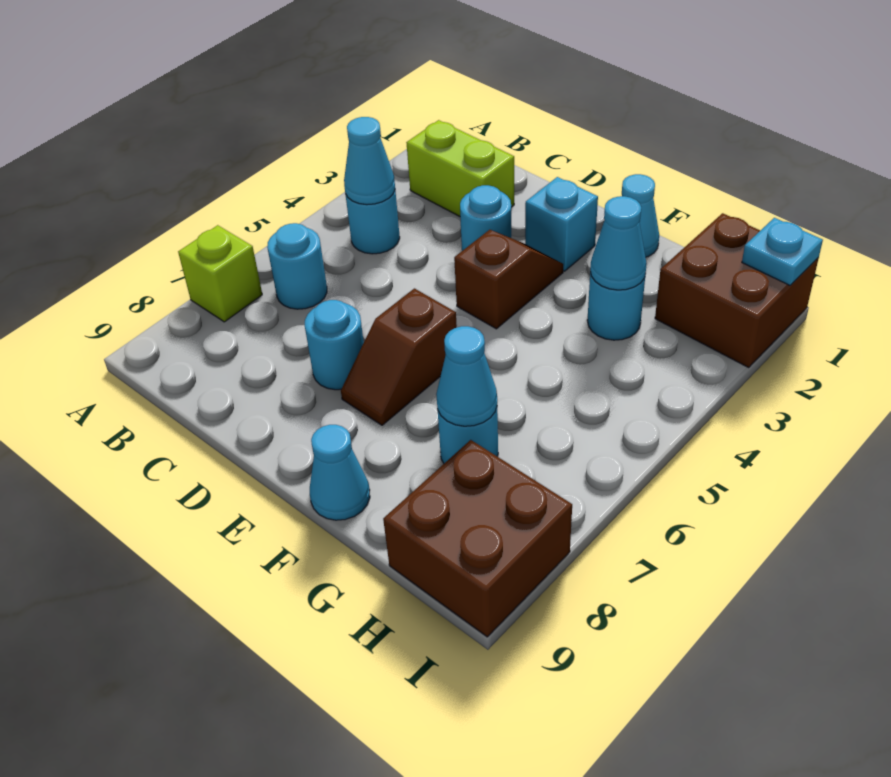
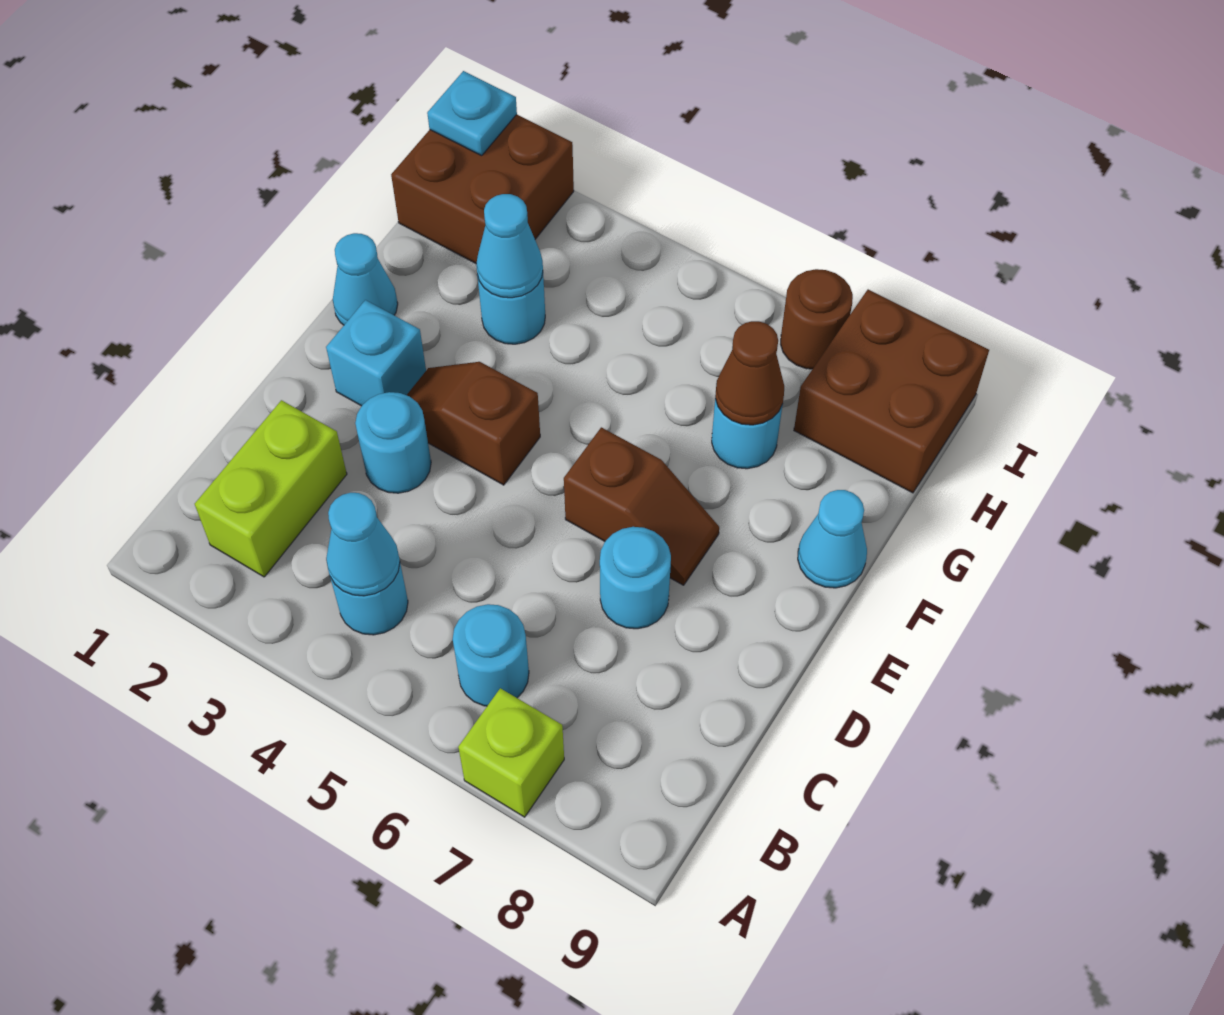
cyan 1x1 cone [436,326,497,426] -> brown 1x1 cone [715,321,784,425]
none -> brown 1x1 round brick [781,269,853,369]

